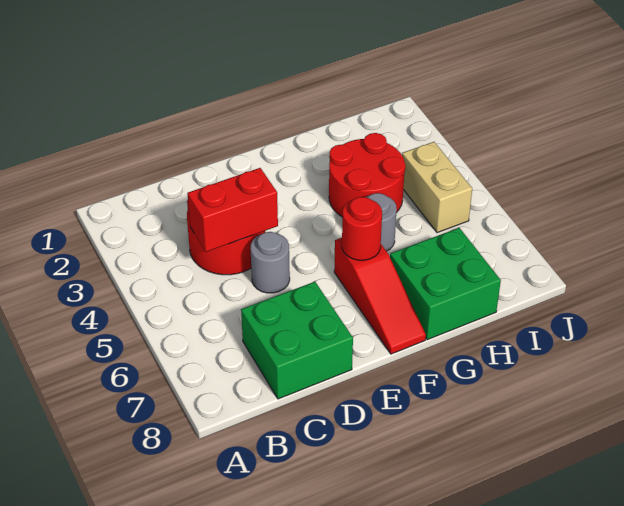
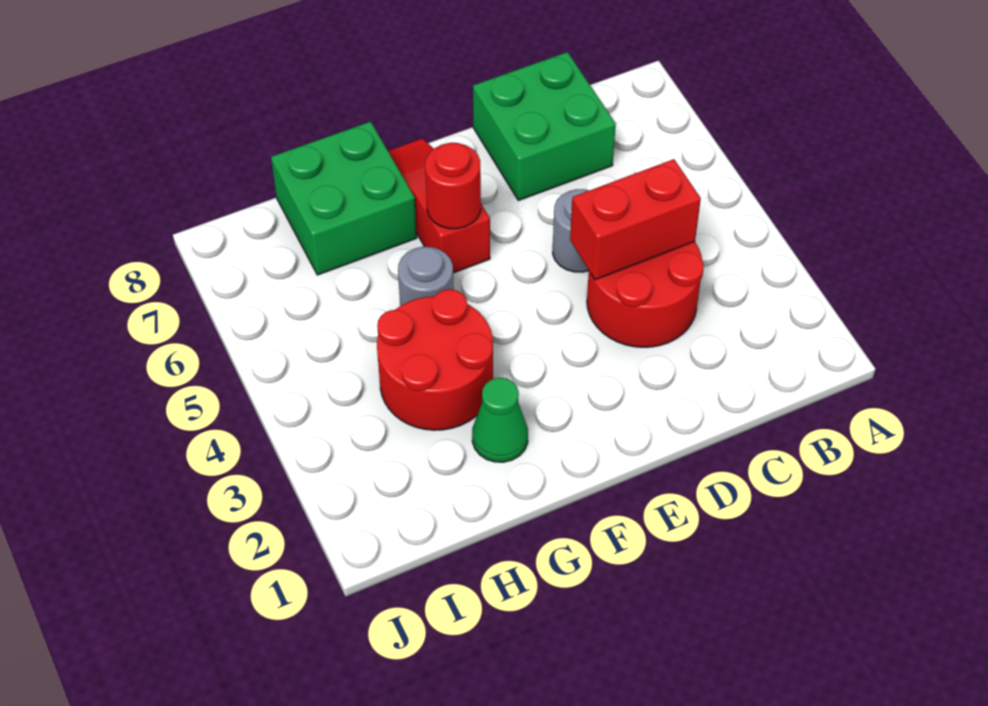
none -> green 1x1 cone [472,378,528,462]
tan 1x2 brick [402,142,472,233] -> none

